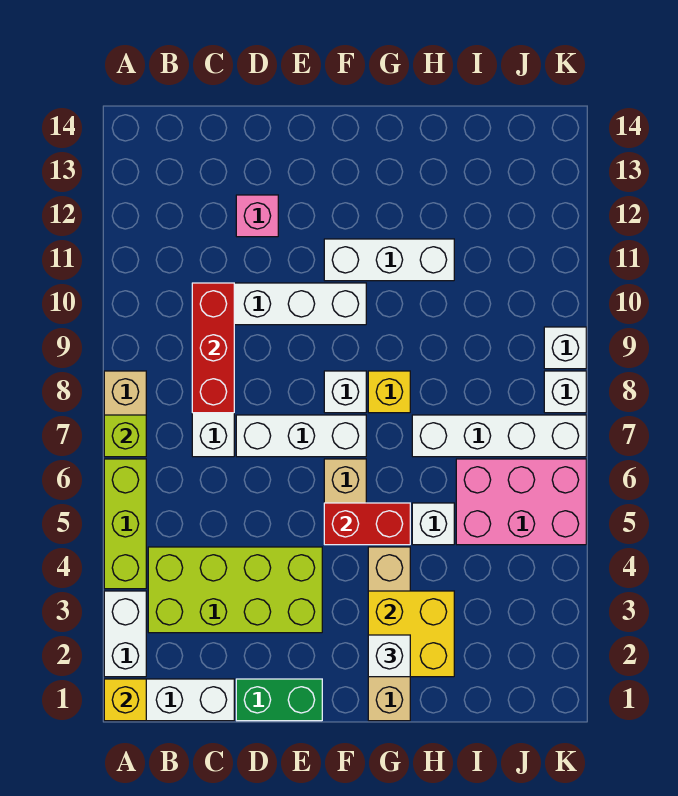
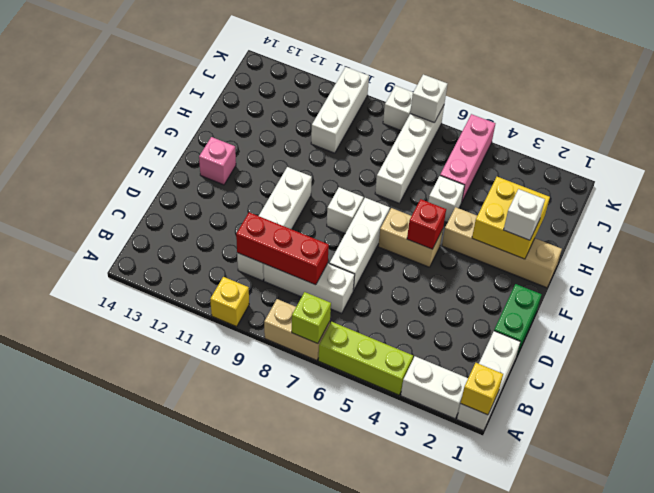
lime 2x4 brick [148,547,322,633] -> none
pink 1x1 brick [236,195,278,237] -> pink 1x1 brick moved to [199,137,236,185]
red 1x2 brick [324,503,410,545] -> red 1x1 brick [407,199,446,249]
white 1x3 brick [324,239,454,281] -> white 1x3 brick moved to [311,67,369,153]
yellow 1x1 brick [368,371,410,413] -> yellow 1x1 brick moved to [210,277,249,327]
pink 2x3 brick [456,459,586,545] -> pink 1x3 brick [440,114,496,201]
white 1x1 brick [544,327,586,369] -> white 1x1 brick moved to [410,74,447,123]

